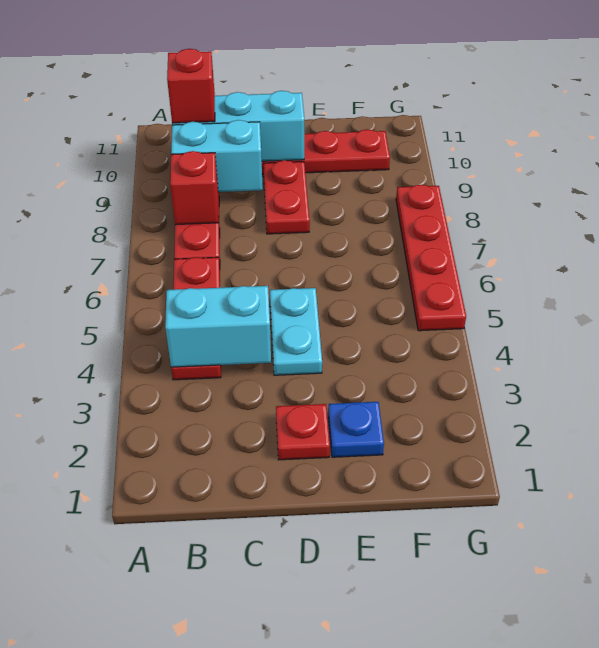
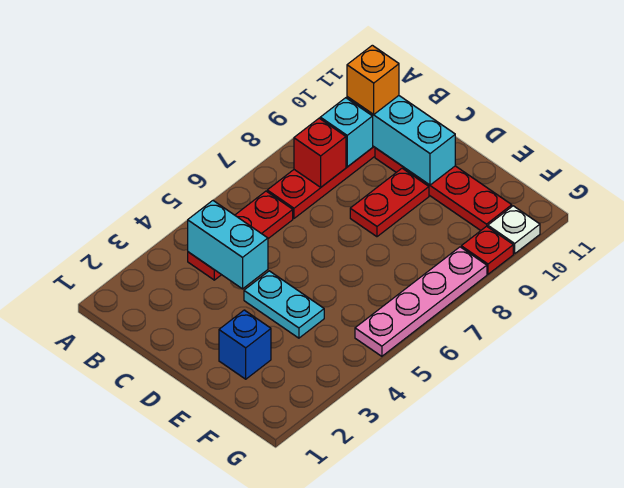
cyan 1x2 brick [171,120,263,192] -> cyan 1x1 brick [320,98,373,167]
red 1x1 brick [167,49,215,123] -> orange 1x1 brick [347,45,399,114]
red 1x1 plate [276,404,330,460] -> red 1x1 plate moved to [461,226,513,274]
cyan 1x2 plate [270,288,322,375] -> cyan 1x2 plate turned to [244,271,324,338]
blue 1x1 plate [328,402,384,457] -> blue 1x1 brick [219,310,271,379]
red 1x4 plate [396,185,466,331] -> pink 1x4 plate [355,247,487,356]
none -> white 1x1 plate [488,206,540,254]

